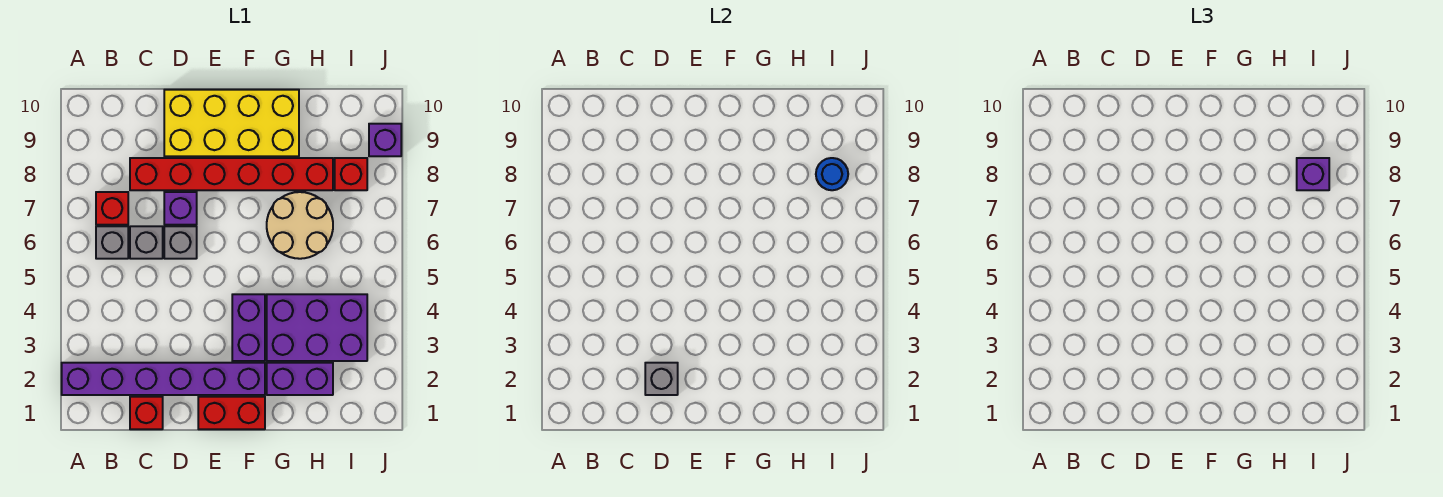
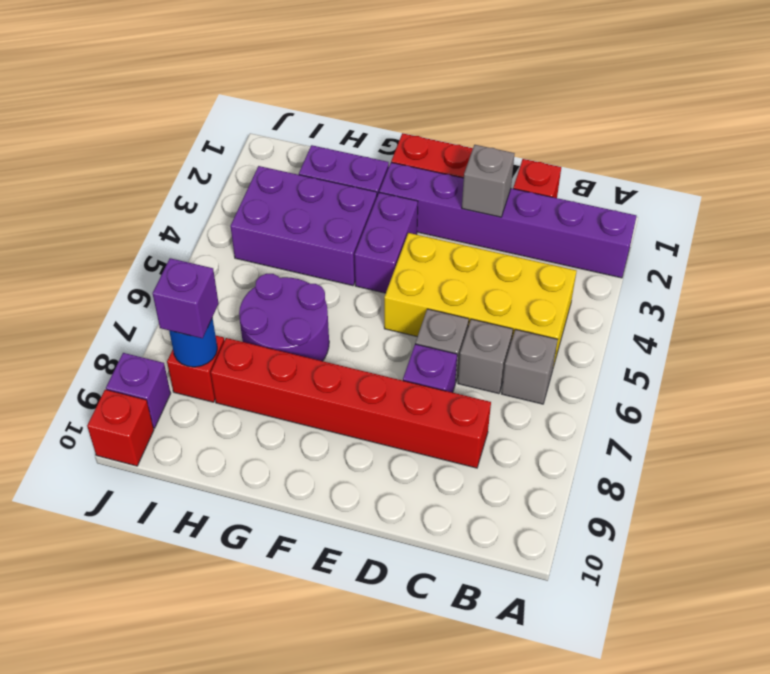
red 1x1 brick [96,192,128,225] -> red 1x1 brick moved to [87,390,154,466]
yellow 2x4 brick [164,90,299,156] -> yellow 2x4 brick moved to [384,233,576,364]
tan 2x2 round brick [267,192,333,259] -> purple 2x2 round brick [239,274,329,361]

